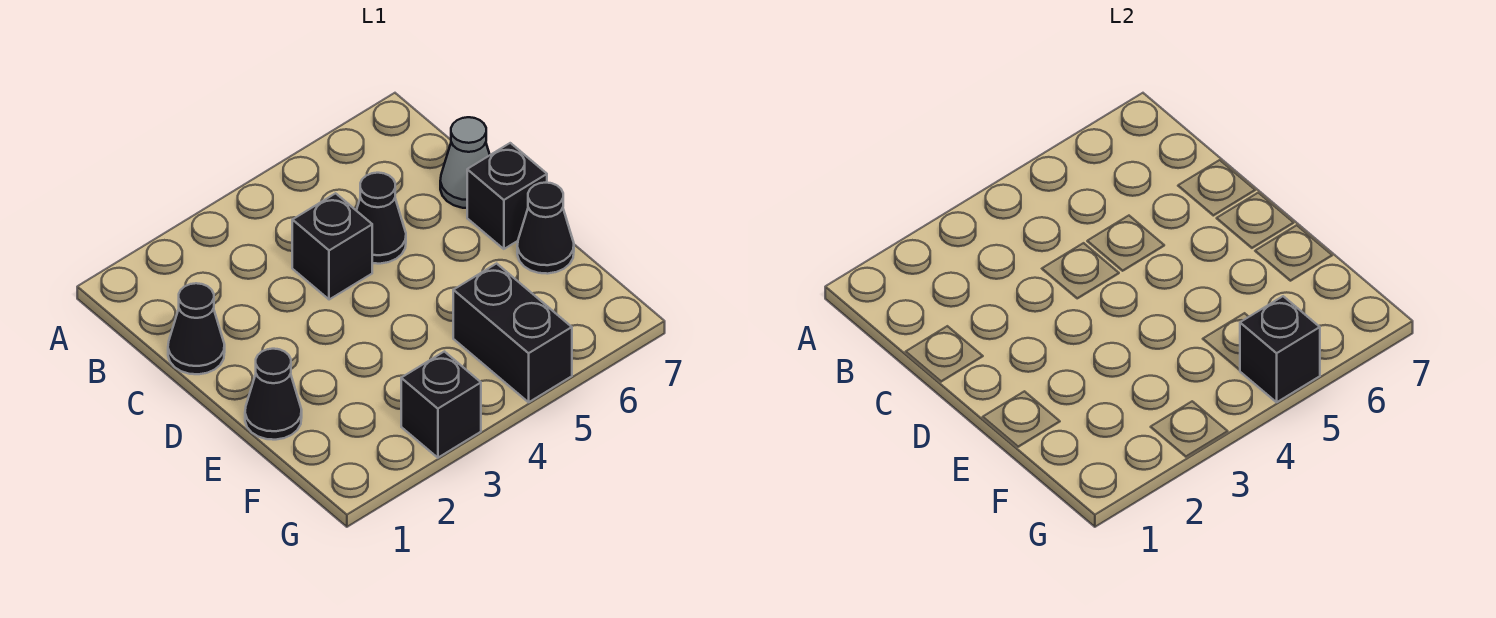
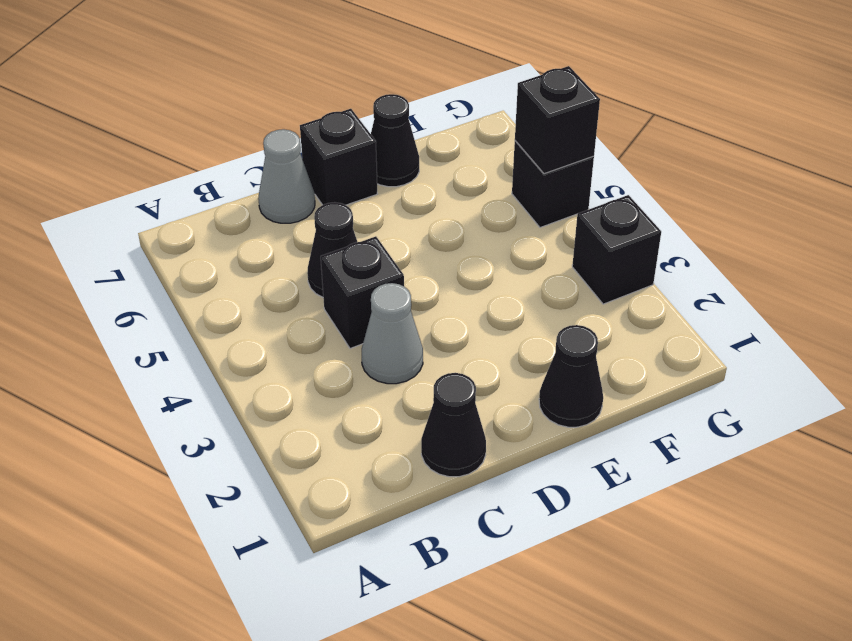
none -> grey 1x1 cone [362,283,423,384]
black 1x2 brick [453,264,572,402] -> black 1x1 brick [512,141,594,228]

